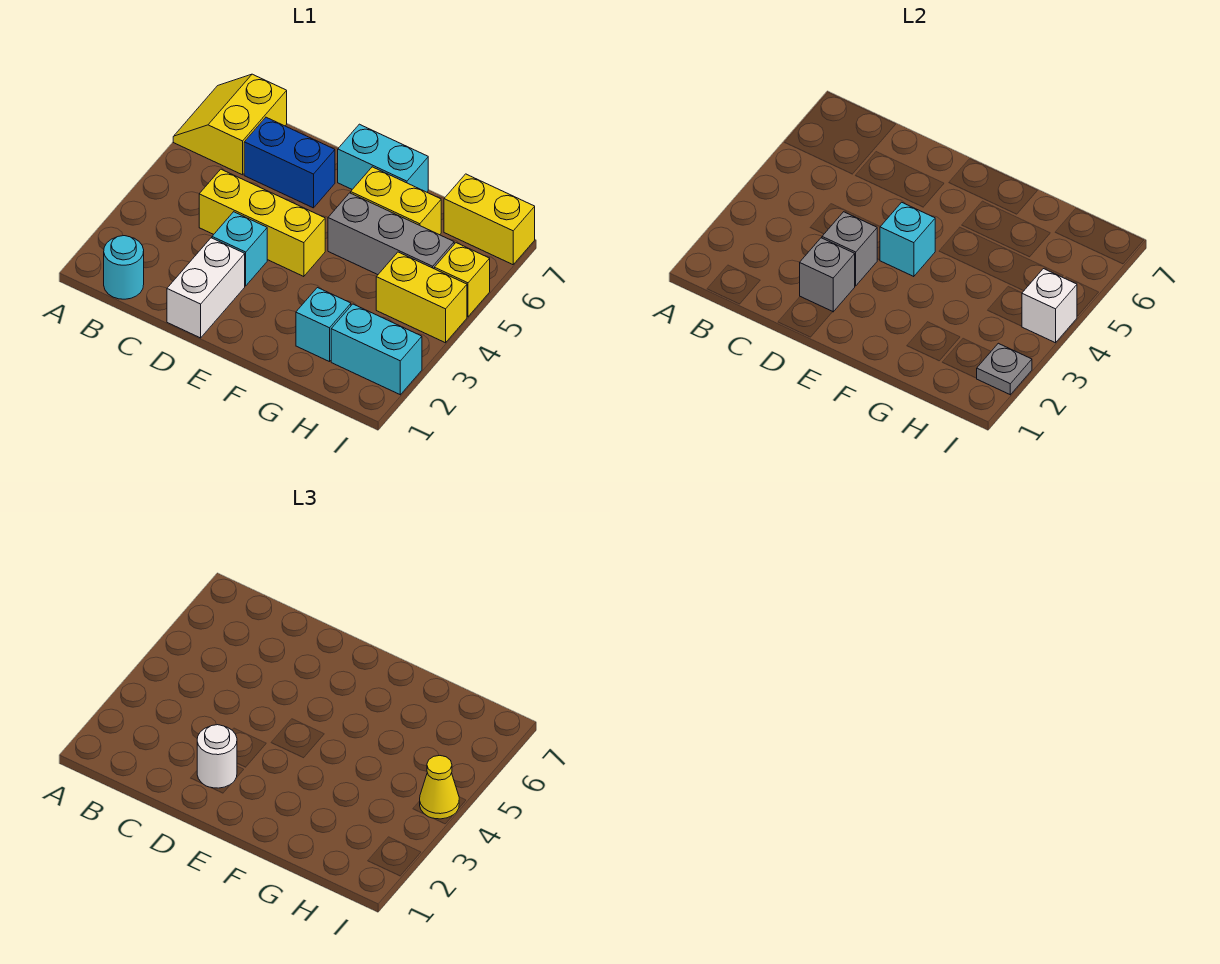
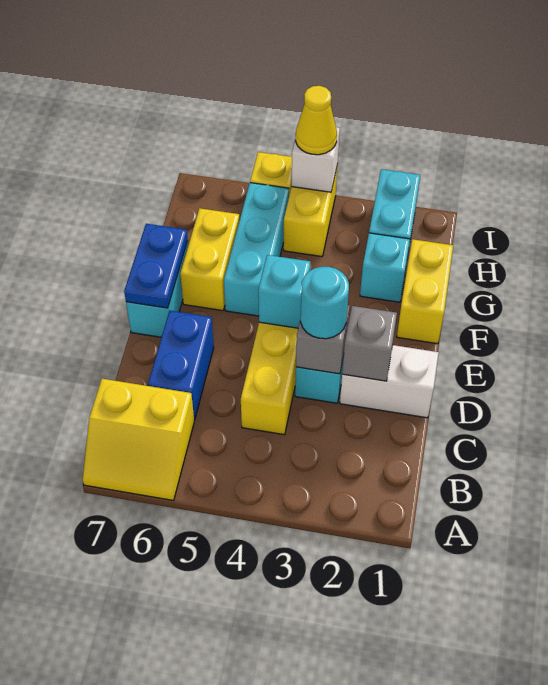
cyan 1x1 round brick [104,236,144,299] -> cyan 1x1 round brick moved to [301,267,349,339]
white 1x1 round brick [197,725,237,788] -> none
none -> blue 1x2 plate [124,224,188,308]
grey 1x3 brick [328,193,454,275] -> cyan 1x3 brick [224,183,289,316]
yellow 1x2 brick [444,174,535,265] -> yellow 1x2 brick moved to [397,239,453,344]
grey 1x1 plate [977,343,1032,395] -> none

